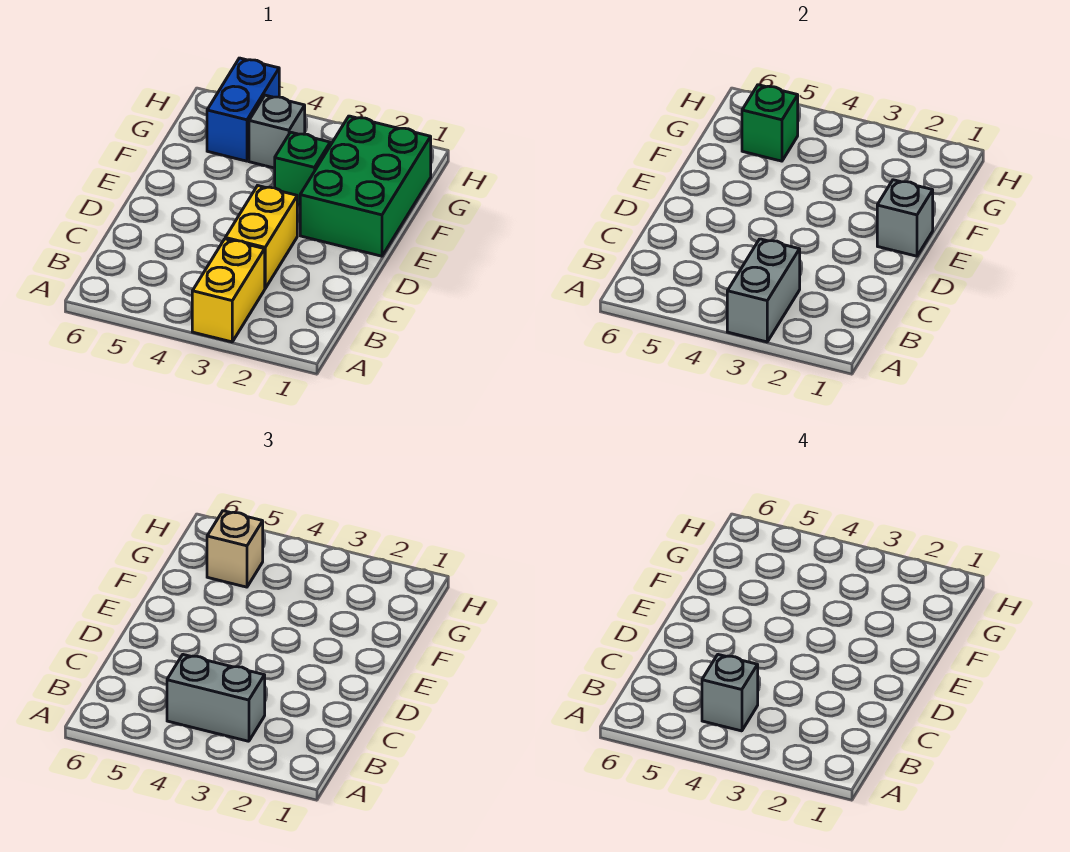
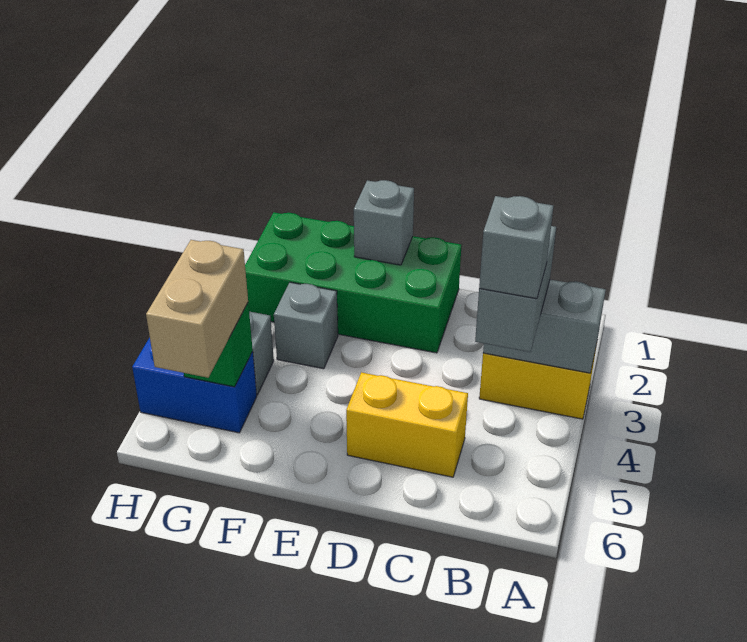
yellow 1x2 brick [225,186,297,288] -> yellow 1x2 brick moved to [346,372,468,477]
green 2x3 brick [300,116,431,256] -> green 2x4 brick [245,212,461,353]
green 1x1 brick [275,132,330,205] -> grey 1x1 brick [274,282,338,369]
tan 1x1 brick [207,511,263,587] -> tan 1x2 brick [146,240,248,378]

